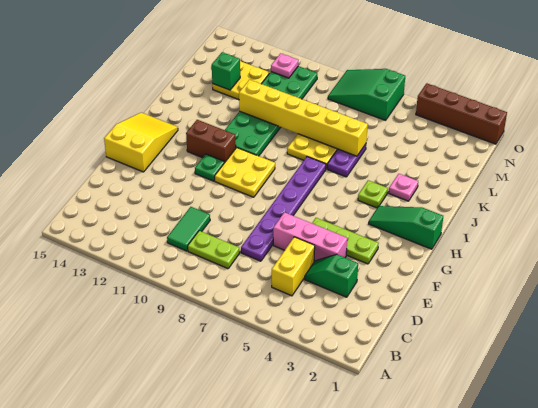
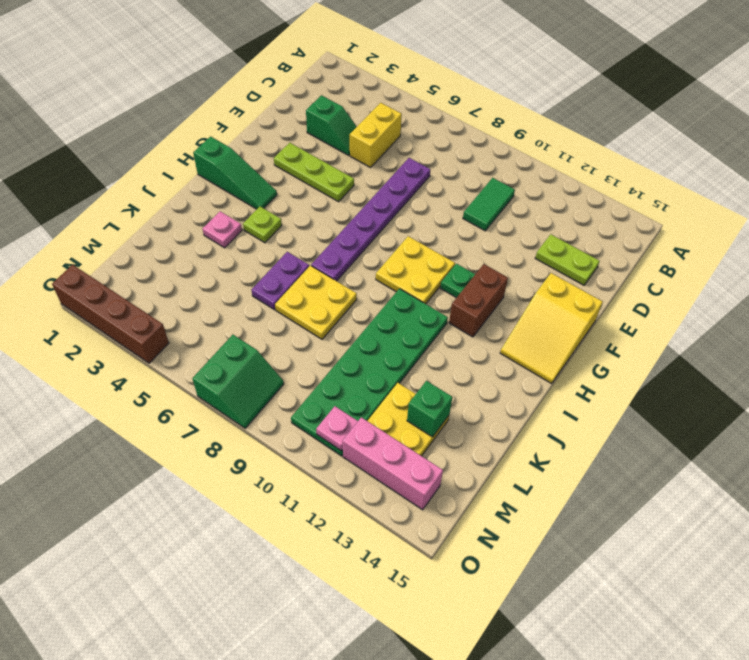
lime 1x2 plate [188,231,240,269] -> lime 1x2 plate moved to [535,234,599,285]
pink 1x3 brick [273,212,347,262] -> pink 1x3 brick moved to [343,417,443,510]
brown 1x2 brick [186,120,236,163] -> brown 1x2 brick turned to [449,264,508,337]
yellow 1x6 brick [239,80,368,156] -> none
green 2x3 slope [328,69,405,120] -> green 2x2 slope [192,335,284,428]

